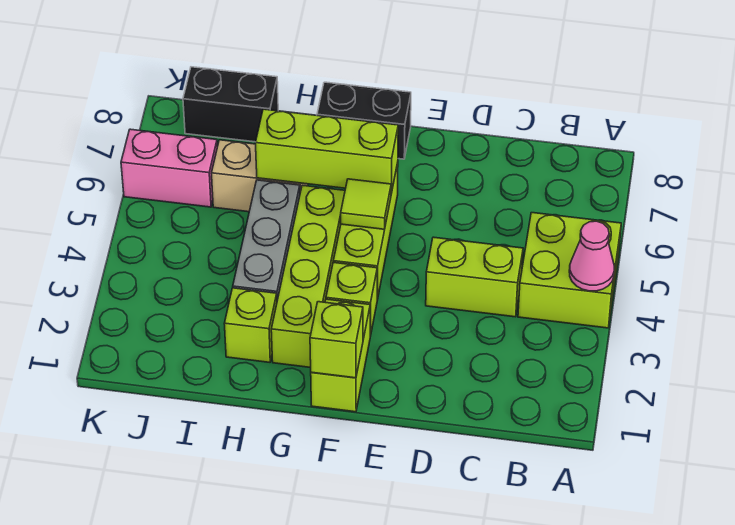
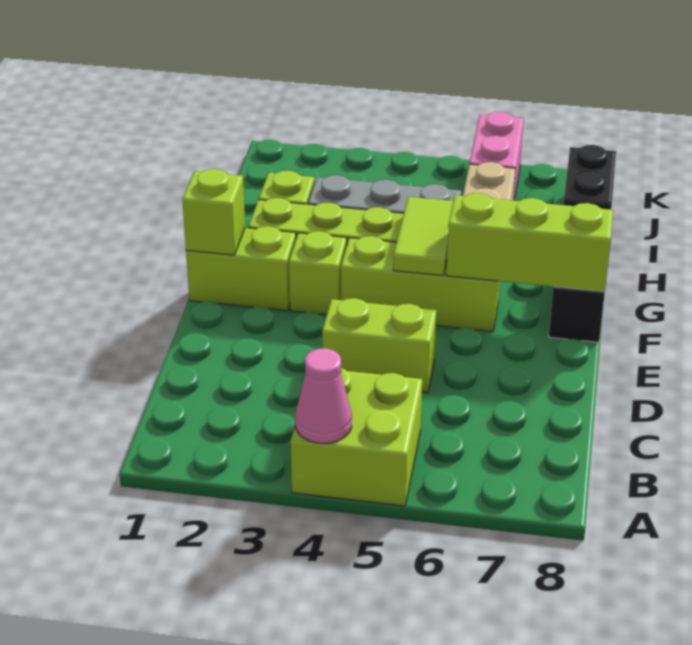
lime 1x2 brick [426,237,523,317] -> lime 1x2 brick turned to [322,298,437,393]
lime 1x1 tile [341,179,391,229] -> lime 1x2 tile [393,197,453,276]
lime 1x3 brick [256,109,398,193] -> lime 1x3 brick turned to [446,193,613,292]

